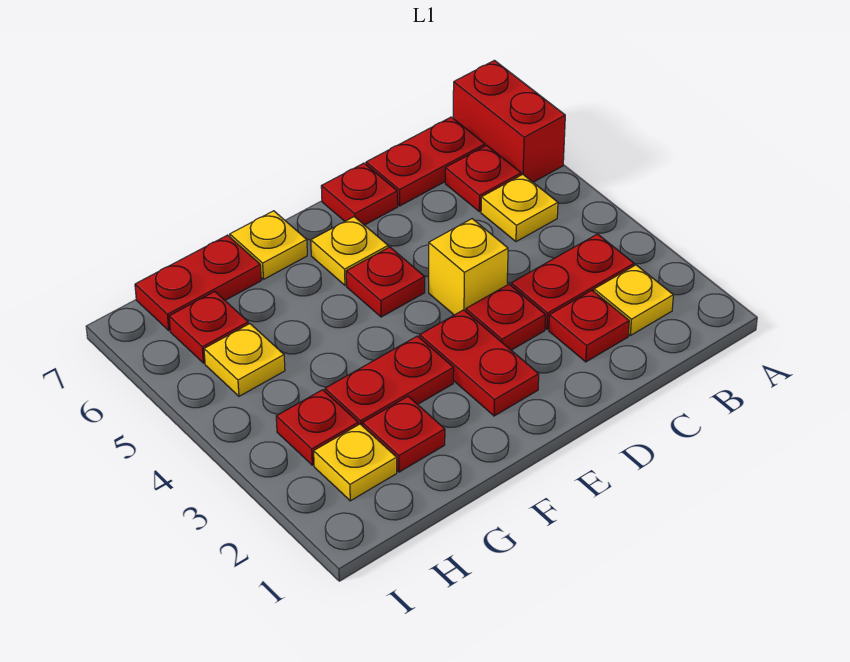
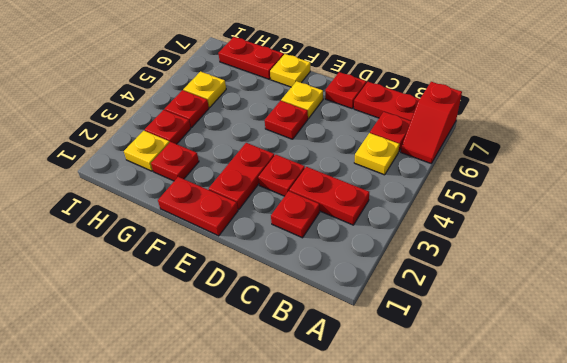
red 1x2 brick [453,60,565,182] -> red 1x2 slope [401,82,462,163]
yellow 1x1 plate [594,265,673,336] -> none
yellow 1x1 brick [429,219,508,315] -> none
red 1x2 plate [325,336,454,426] -> red 1x2 plate moved to [158,177,238,236]
red 1x1 plate [169,292,248,363] -> red 1x1 plate moved to [165,90,209,128]

